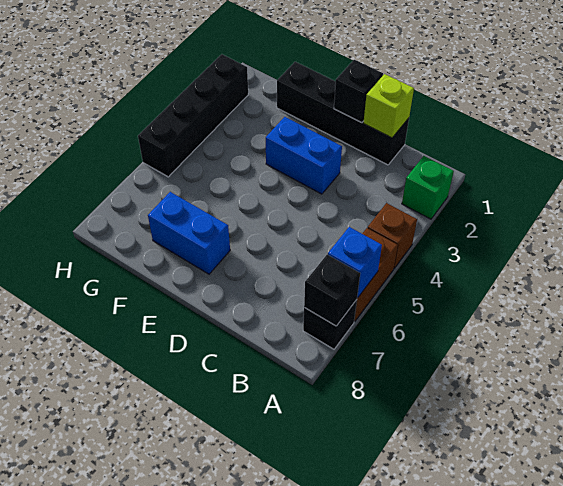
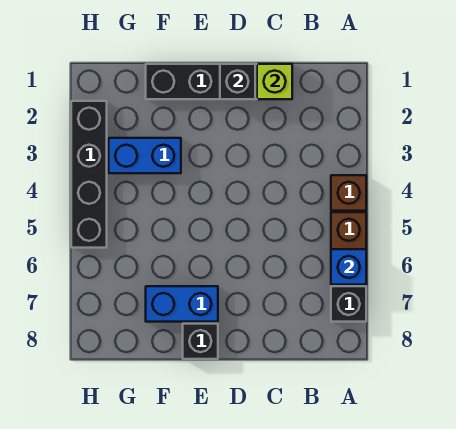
green 1x1 brick [402,156,454,219] -> none
black 1x1 brick [304,255,360,326] -> black 1x1 brick moved to [183,324,218,359]
blue 1x2 brick [266,117,342,194] -> blue 1x2 brick moved to [109,138,181,173]

